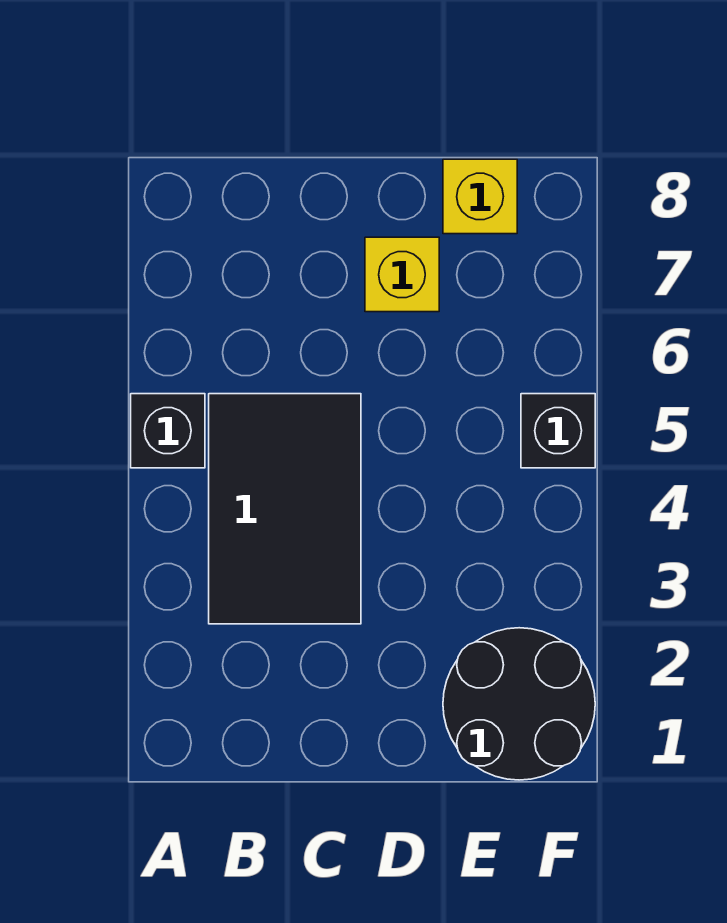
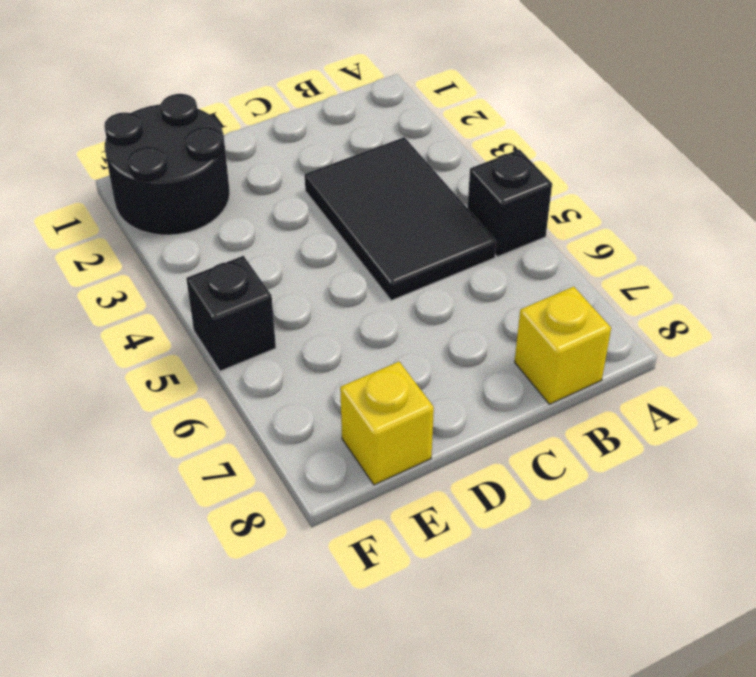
yellow 1x1 brick [365,237,439,312] -> yellow 1x1 brick moved to [515,287,611,404]

